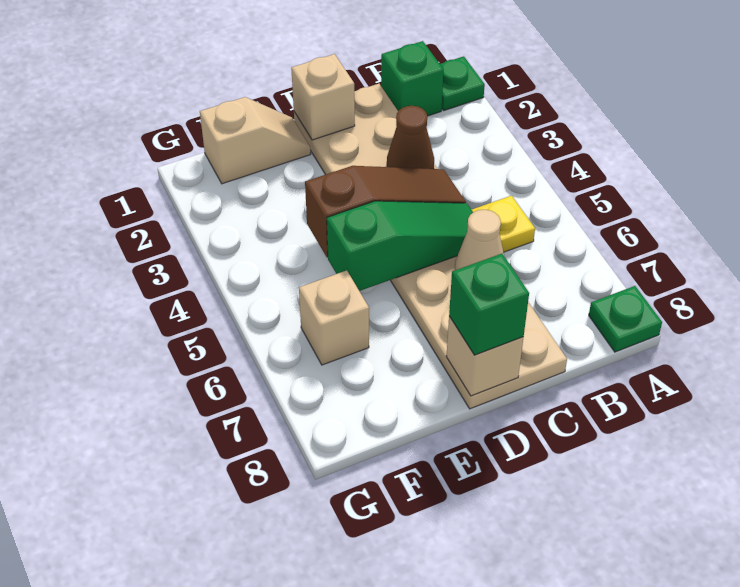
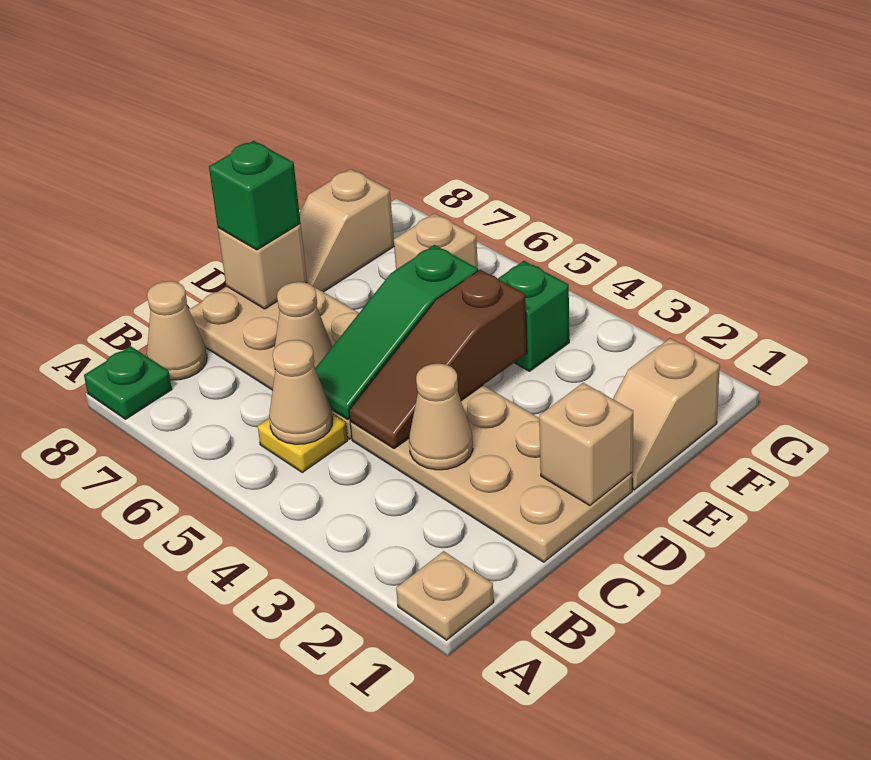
green 1x1 plate [440,56,485,111] -> tan 1x1 plate [396,551,494,640]
green 1x1 brick [381,41,444,116] -> green 1x1 brick moved to [498,261,569,371]
none -> tan 1x1 cone [269,340,332,444]
none -> tan 1x1 cone [147,281,207,380]
brown 1x1 cone [387,106,434,169] -> tan 1x1 cone [409,364,473,470]
none -> tan 1x2 slope [299,169,394,292]

